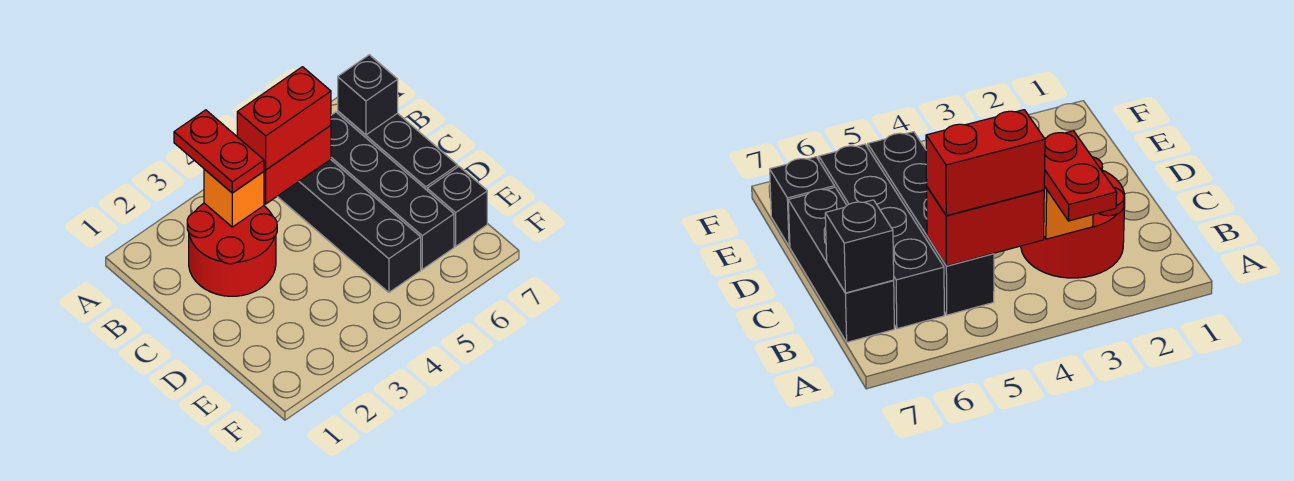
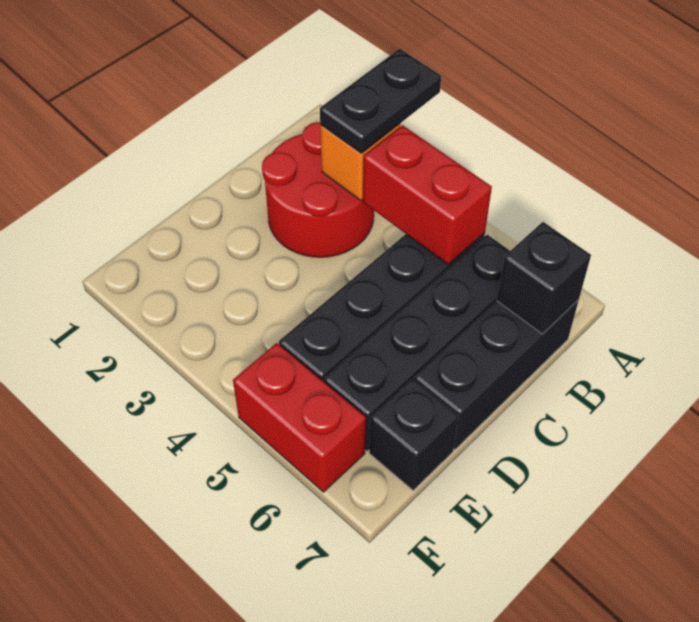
red 1x2 plate [174,110,264,193] -> black 1x2 plate [320,49,441,153]
red 1x2 brick [237,67,331,170] -> red 1x2 brick moved to [233,343,366,492]

